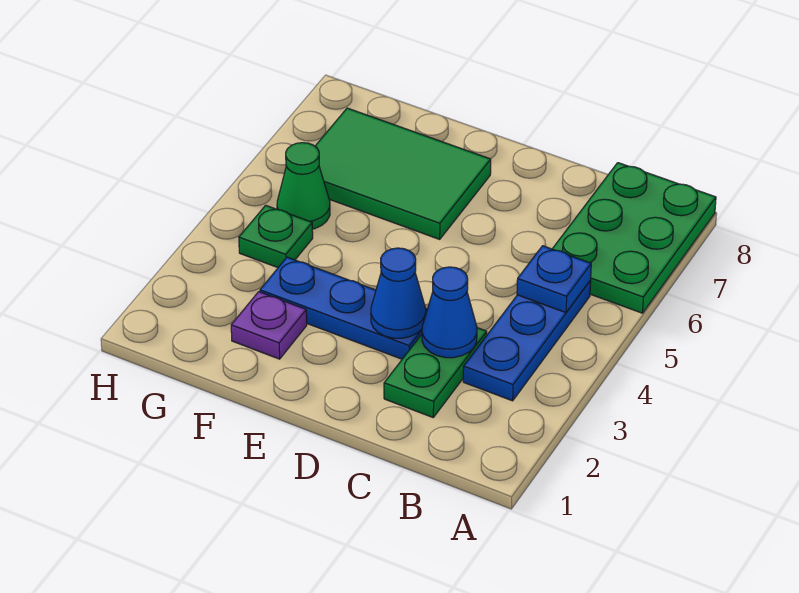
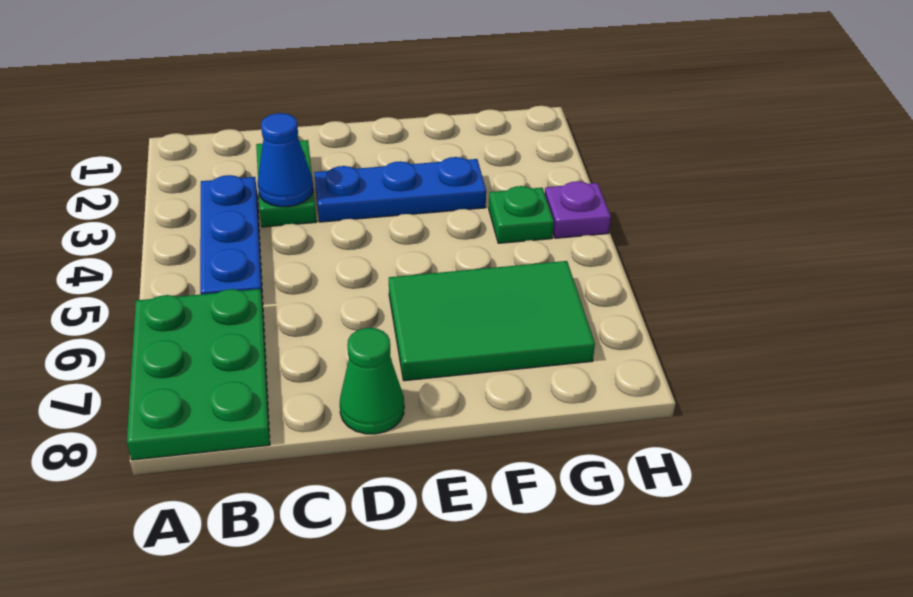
blue 1x1 plate [517,246,591,313] -> none
blue 1x1 cone [371,248,426,338] -> none
purple 1x1 plate [231,292,307,359] -> purple 1x1 plate moved to [545,181,611,238]
green 1x1 cone [277,143,330,229] -> green 1x1 cone moved to [340,328,404,434]

